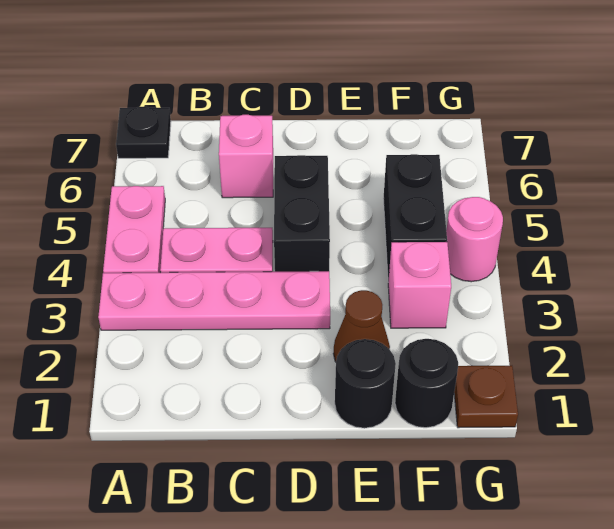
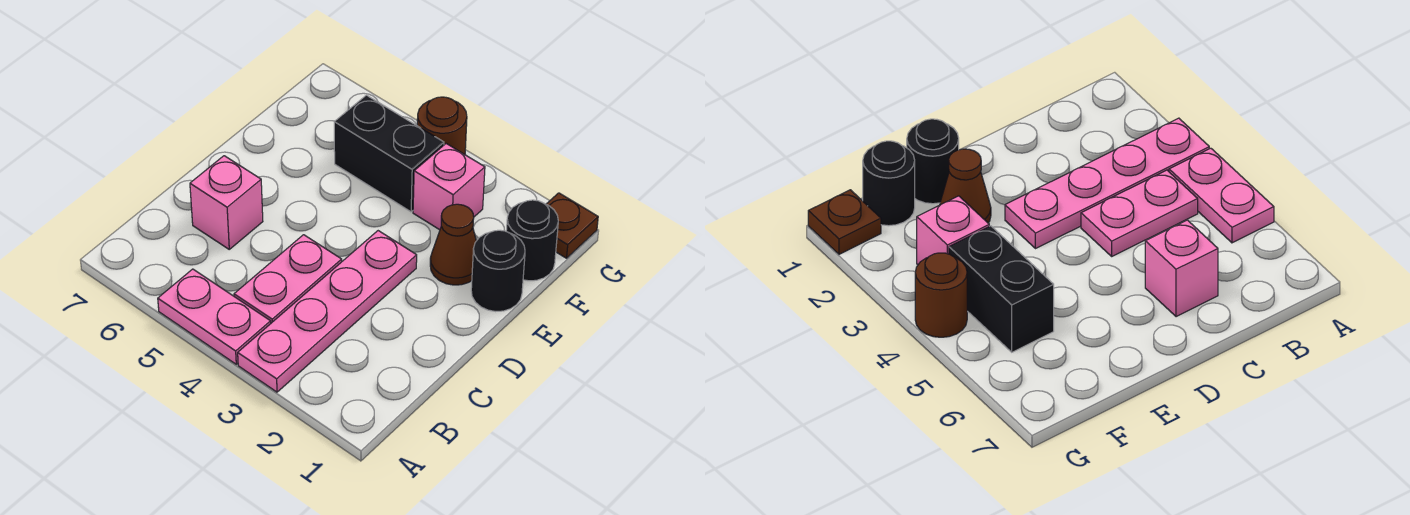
black 1x1 plate [116,107,171,158] -> none
black 1x2 brick [274,155,330,272] -> none
pink 1x1 round brick [446,197,503,282] -> brown 1x1 round brick [417,97,467,154]

